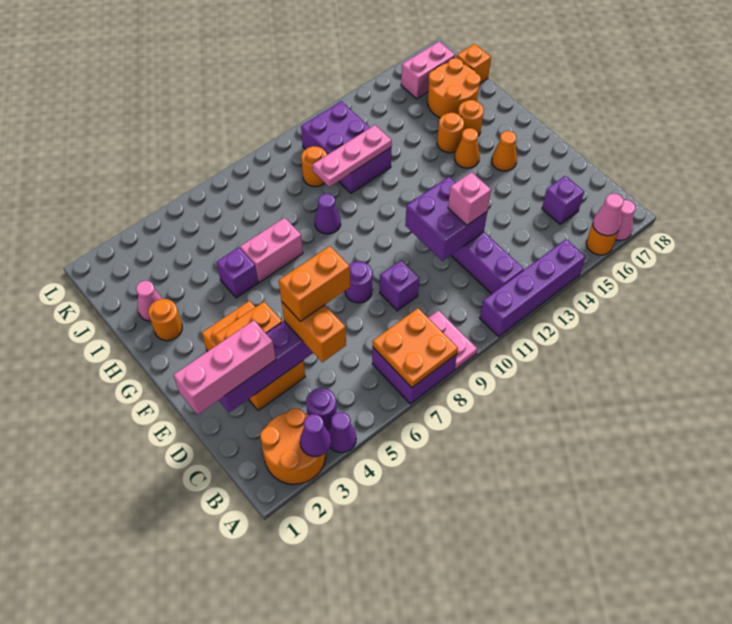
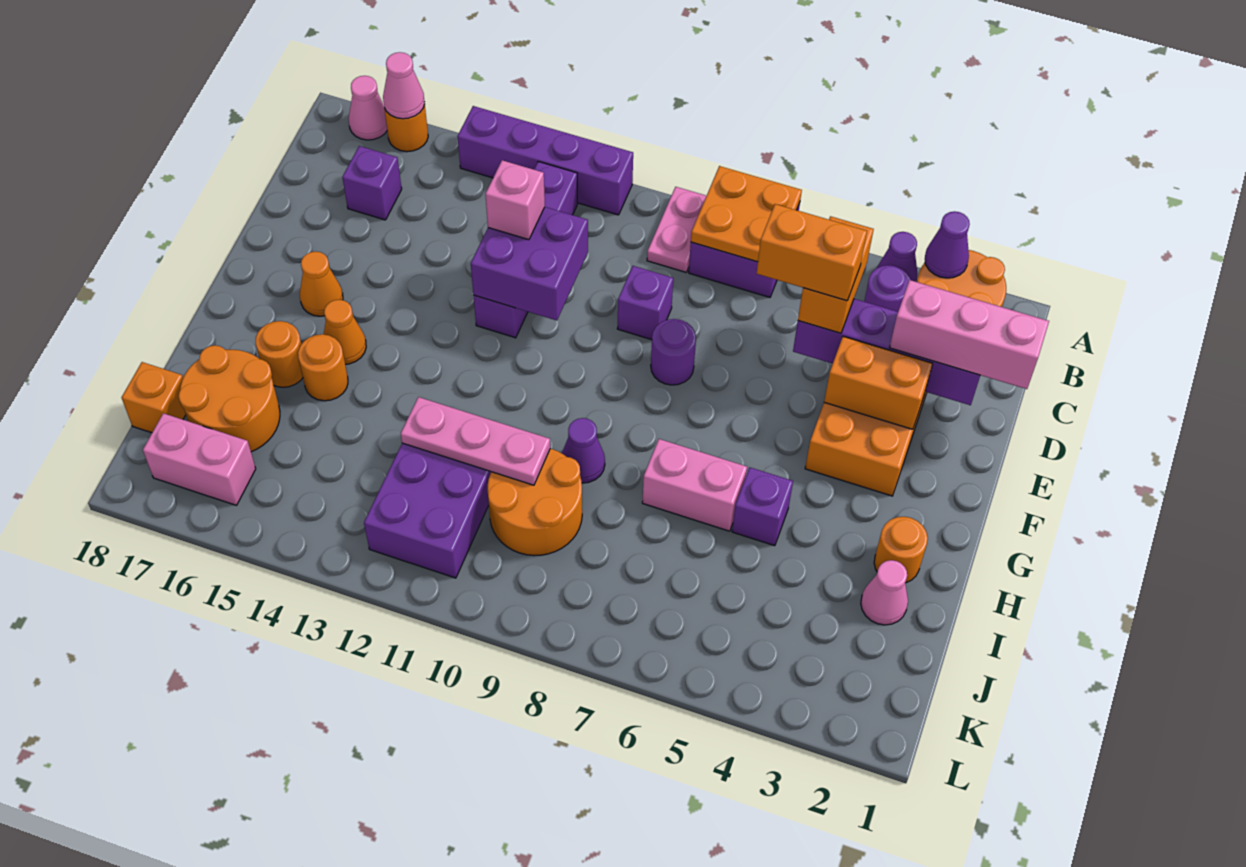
orange 1x1 round brick [301,146,327,187] -> orange 2x2 round brick [488,449,582,556]

